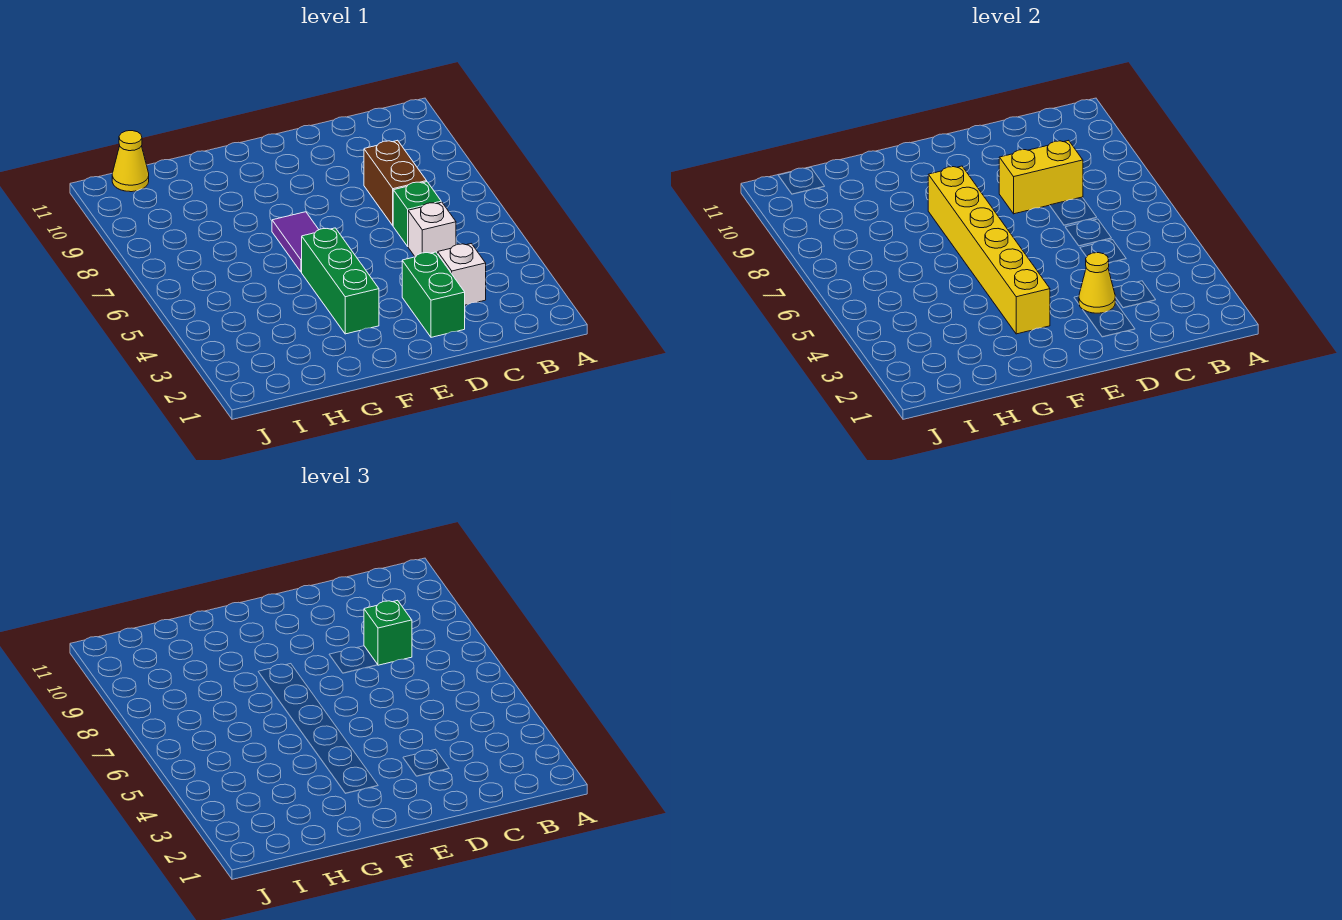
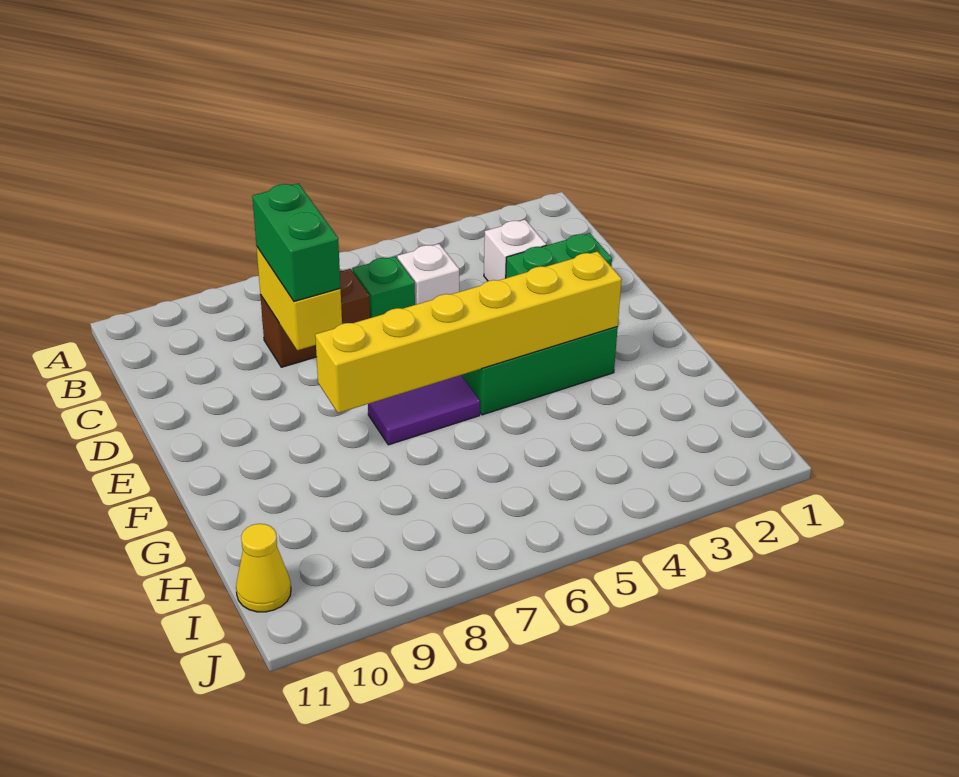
green 1x1 brick [364,600,412,665] -> green 1x2 brick [252,183,340,302]
yellow 1x1 cone [1079,253,1115,313] -> none

